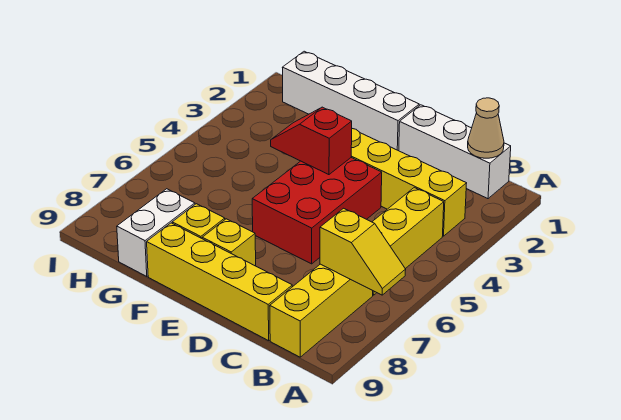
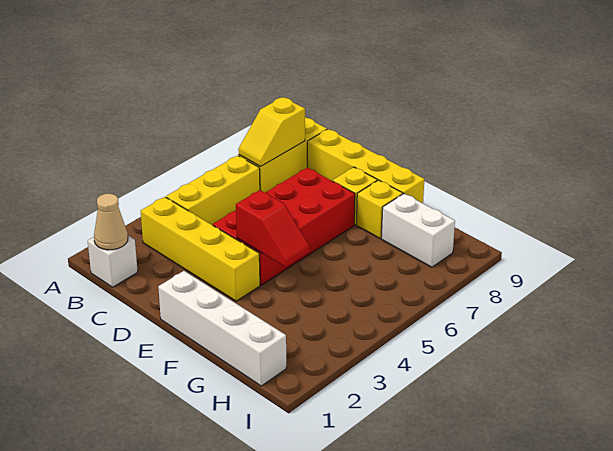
yellow 1x2 slope [320,208,406,295] -> yellow 1x2 slope turned to [238,97,305,167]
white 1x3 brick [399,105,511,199] -> white 1x1 brick [88,236,138,287]
red 2x3 brick [252,158,382,264] -> red 2x4 brick [213,168,355,285]
white 1x2 brick [117,189,195,276] -> white 1x2 brick turned to [381,194,455,267]

